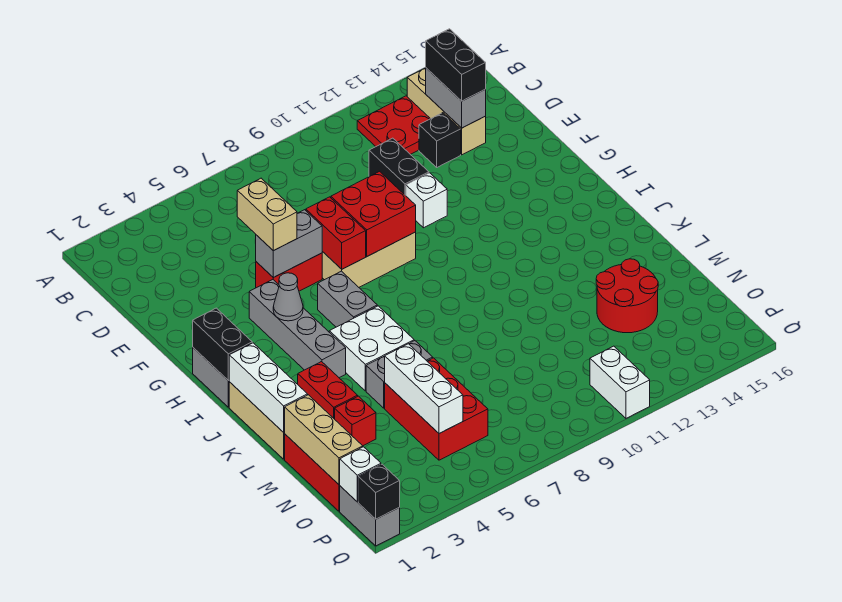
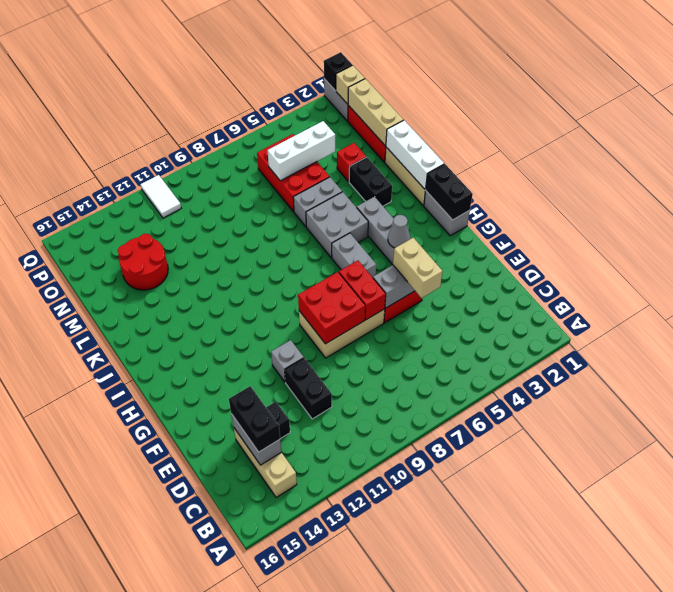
red 2x2 plate [357,96,430,154] -> none
white 1x1 brick [406,173,447,228] -> grey 1x1 brick [271,340,304,382]
white 2x2 brick [329,306,414,391] -> grey 2x2 brick [306,192,368,258]
red 1x2 brick [298,362,358,419] -> black 1x2 brick [349,157,392,206]
white 1x3 brick [385,344,463,433] -> white 1x3 brick turned to [267,121,335,181]
white 1x1 brick [339,447,381,502] -> tan 1x1 brick [336,65,365,104]
white 1x2 brick [590,346,650,418] -> white 1x2 tile [141,175,181,218]

